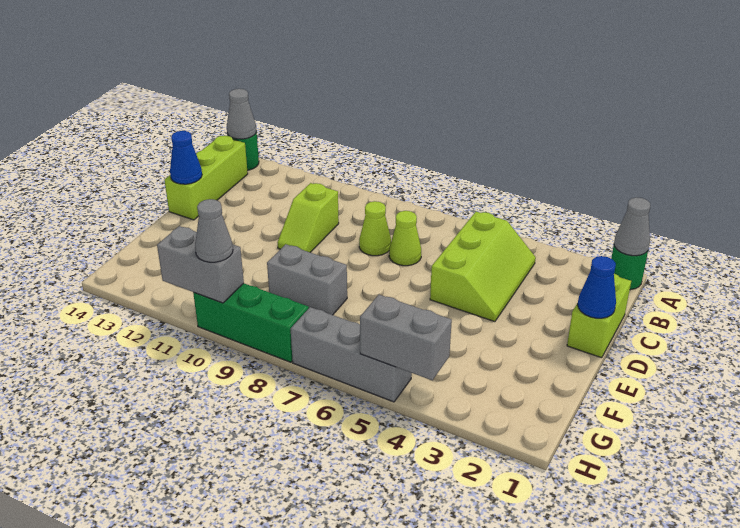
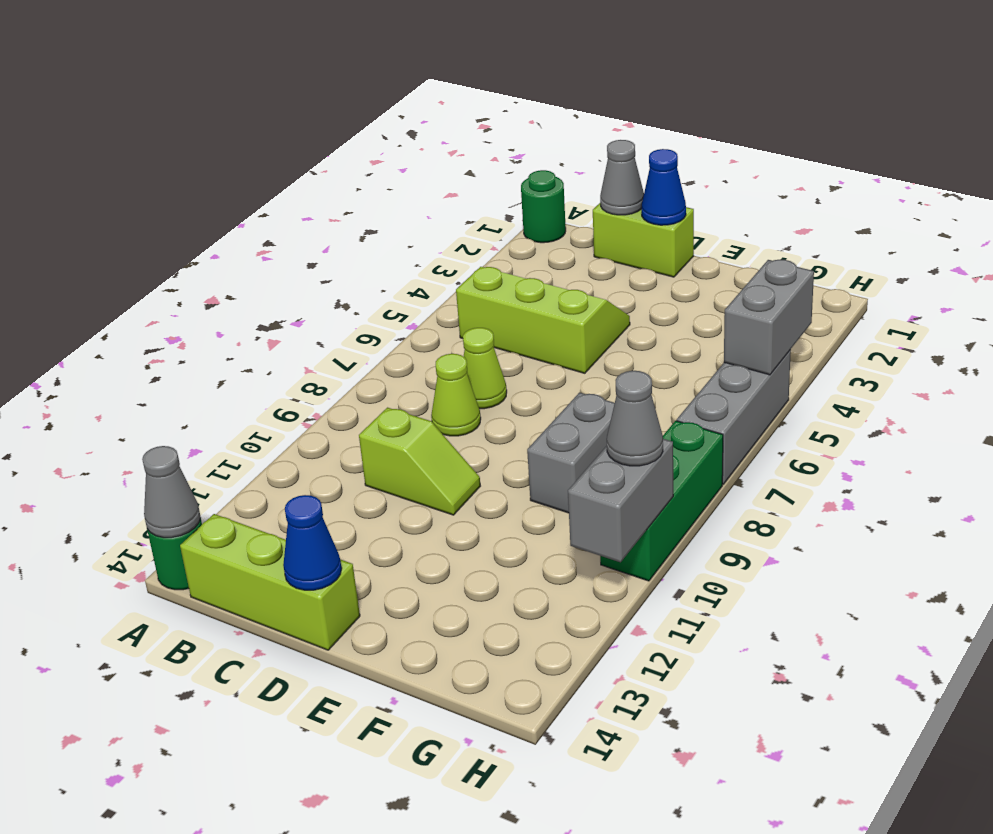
grey 1x1 cone [614,197,650,256] -> grey 1x1 cone moved to [600,140,644,215]

